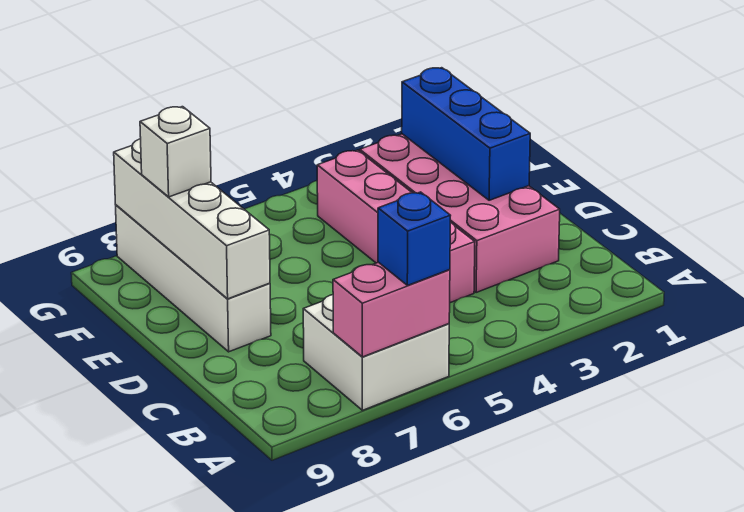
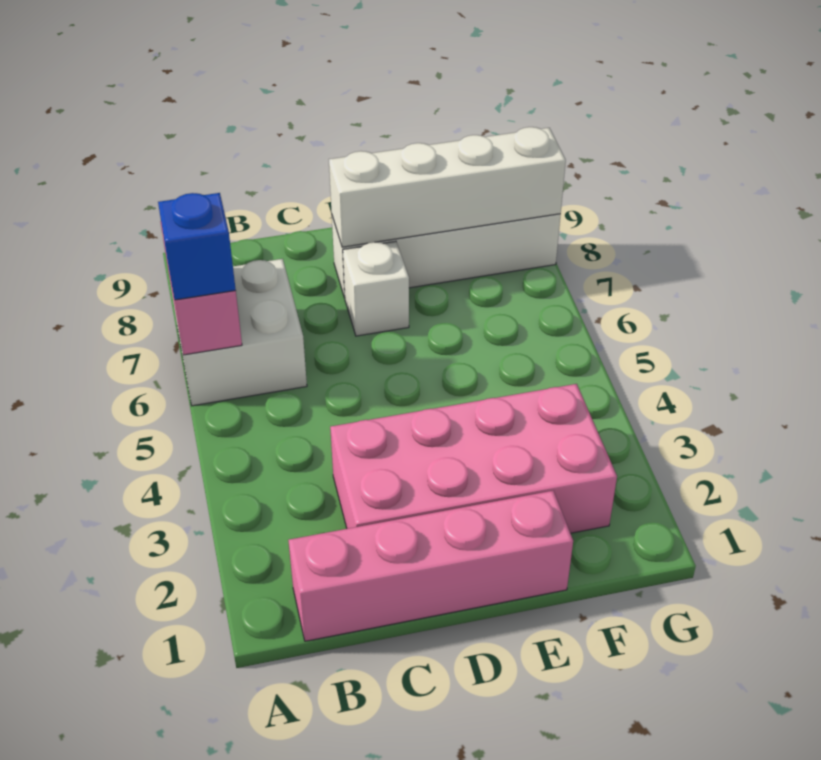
pink 1x4 brick [317,150,475,303] -> pink 1x4 brick moved to [288,491,573,641]
blue 1x3 brick [402,68,530,200] -> none
white 1x1 brick [140,107,211,197] -> white 1x1 brick moved to [343,241,409,336]

